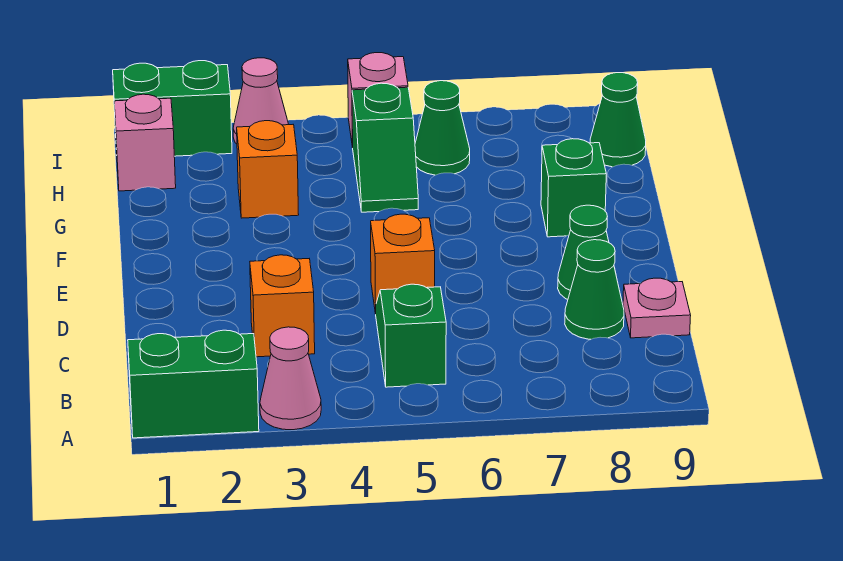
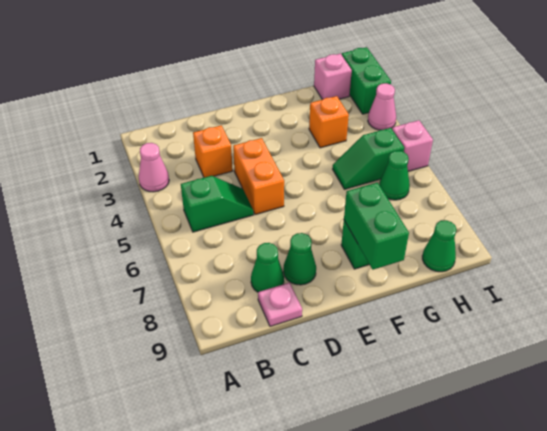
green 1x2 brick [128,330,259,438] -> green 1x2 brick moved to [344,183,409,270]
orange 1x1 brick [371,214,435,314] -> orange 1x2 brick [233,138,284,215]

